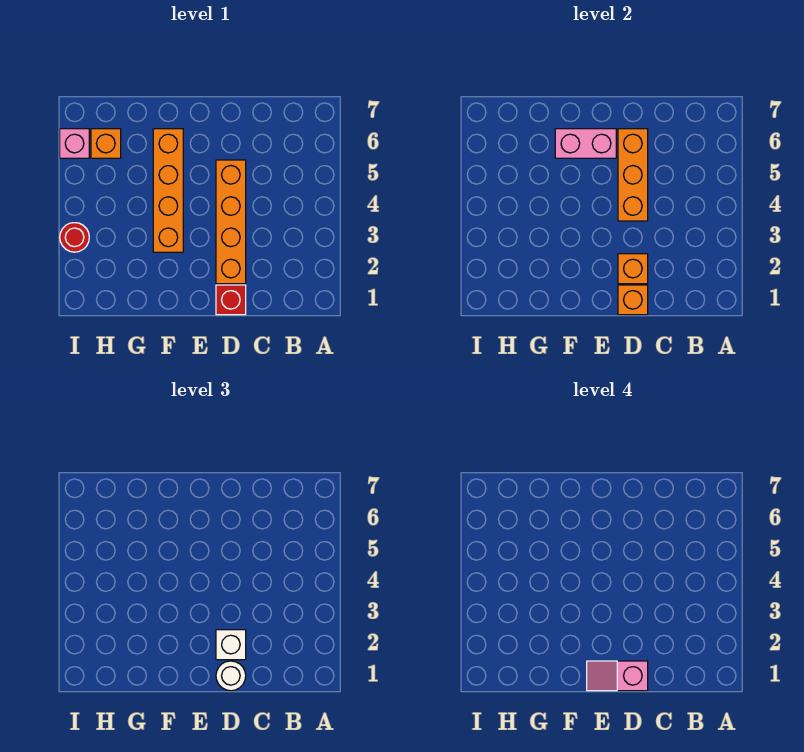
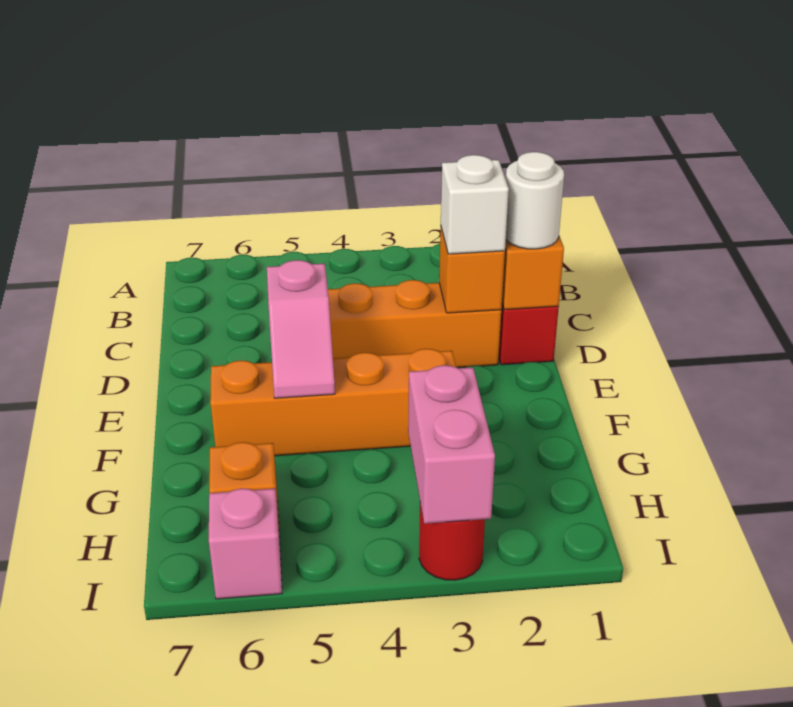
pink 1x2 slope [587,661,648,691] -> pink 1x2 slope moved to [267,260,335,398]
orange 1x3 brick [618,129,648,221] -> none
pink 1x2 brick [555,129,616,158] -> pink 1x2 brick moved to [408,365,495,524]

